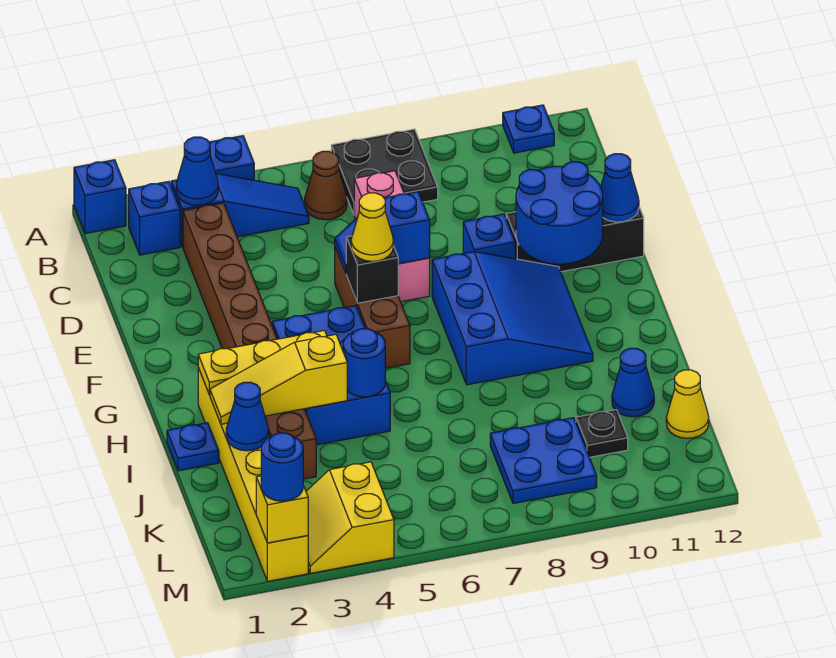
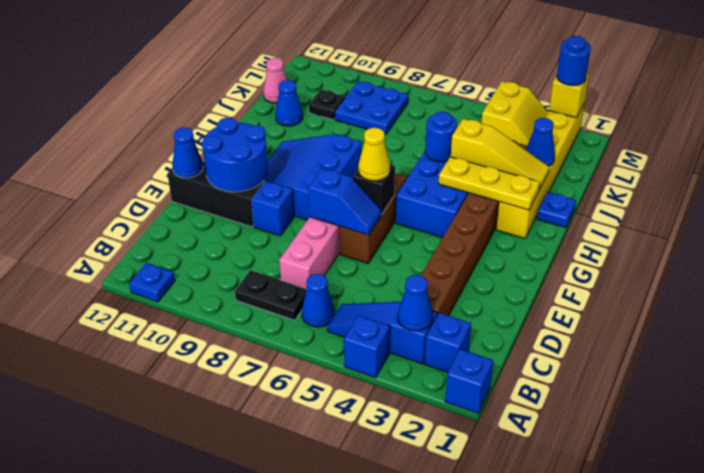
black 2x2 plate [331,129,438,214] -> black 1x2 plate [235,270,307,320]
brown 1x1 cone [305,151,347,220] -> blue 1x1 cone [302,274,334,327]
yellow 1x1 cone [666,370,709,438] -> pink 1x1 cone [263,58,287,103]

